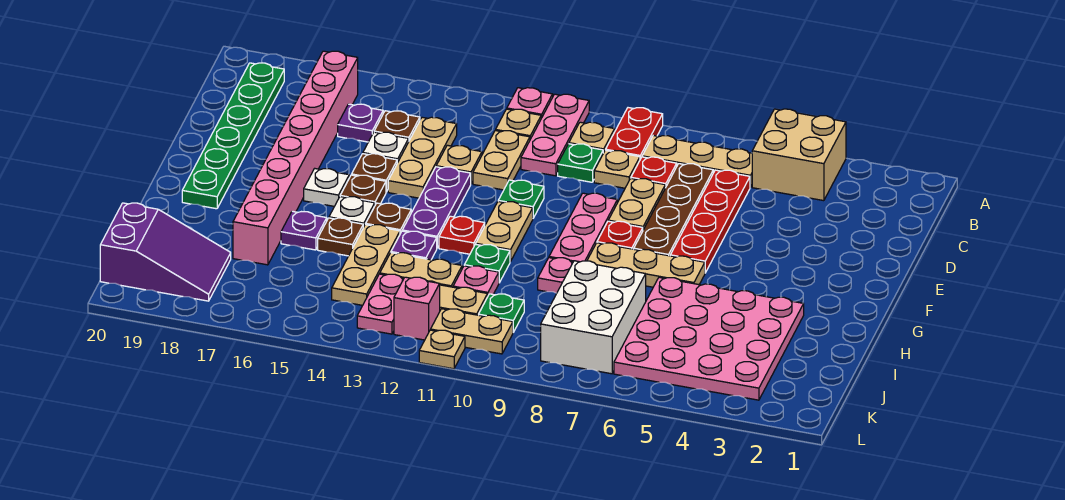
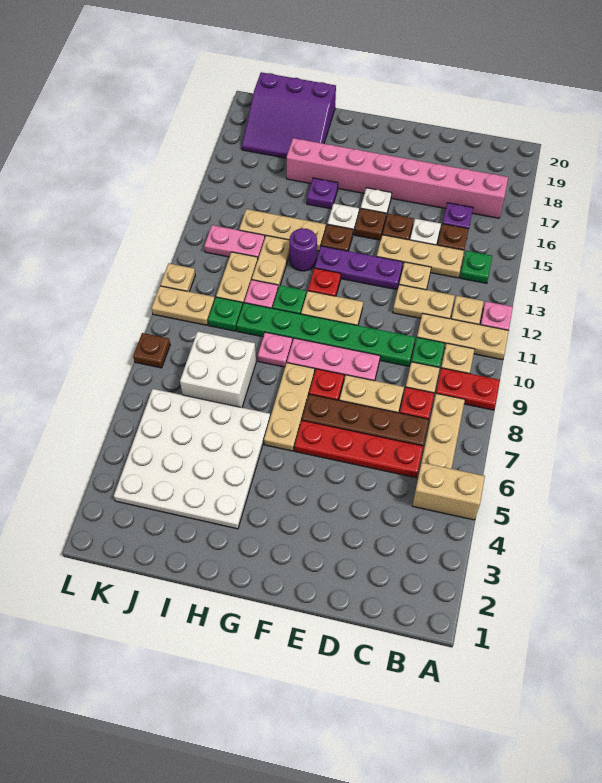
tan 2x2 brick [752,109,846,201] -> tan 1x2 brick [413,462,485,520]
pink 1x3 plate [521,94,589,176] -> tan 1x3 plate [417,314,509,360]
green 1x6 plate [182,63,284,209] -> green 1x6 plate moved to [237,303,415,366]
green 1x1 plate [498,180,544,218] -> green 1x1 plate moved to [460,251,492,284]
pink 4x4 plate [614,277,804,400] -> white 4x4 plate [114,389,270,529]
purple 1x1 plate [391,231,437,260] -> purple 1x1 round brick [289,228,317,271]
brown 1x1 plate [318,218,363,256] -> brown 1x1 plate moved to [133,333,170,368]
white 2x3 brick [541,261,646,374] -> white 2x2 brick [180,331,256,408]
purple 2x3 slope [100,203,231,301] -> purple 3x3 slope [242,72,336,158]
tan 1x2 plate [431,309,513,354] -> tan 1x2 plate turned to [152,286,215,325]
pink 1x1 brick [394,277,440,340] -> none

